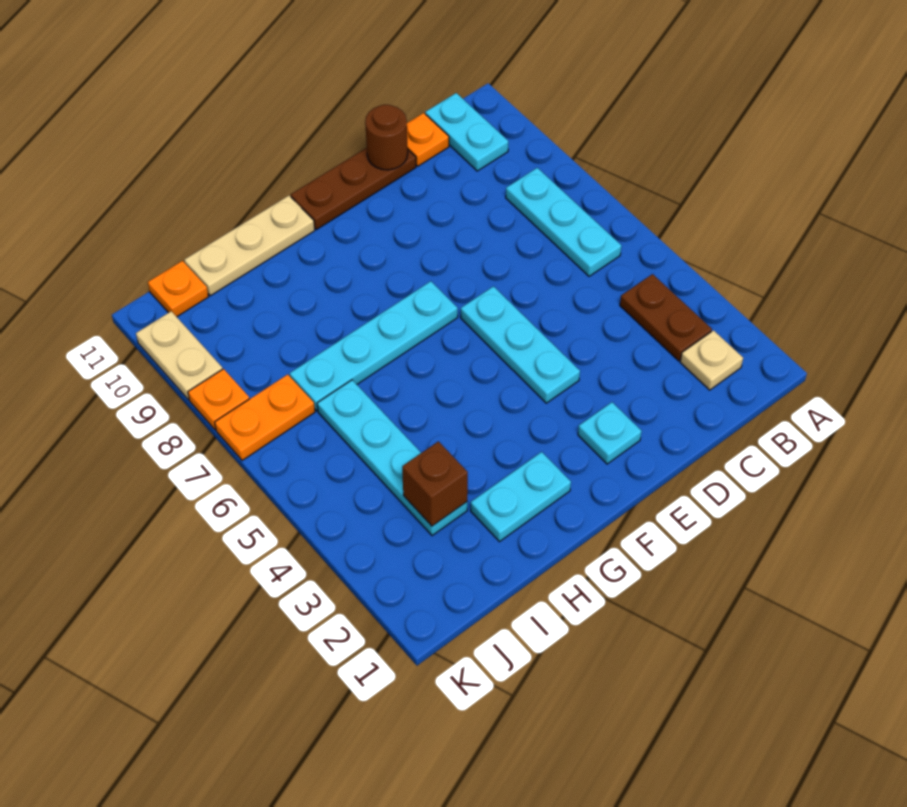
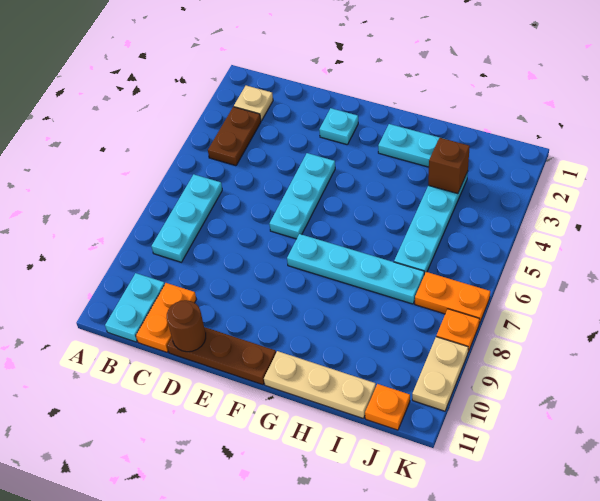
orange 1x1 plate [407,113,449,166] -> orange 1x2 plate [136,283,197,352]

